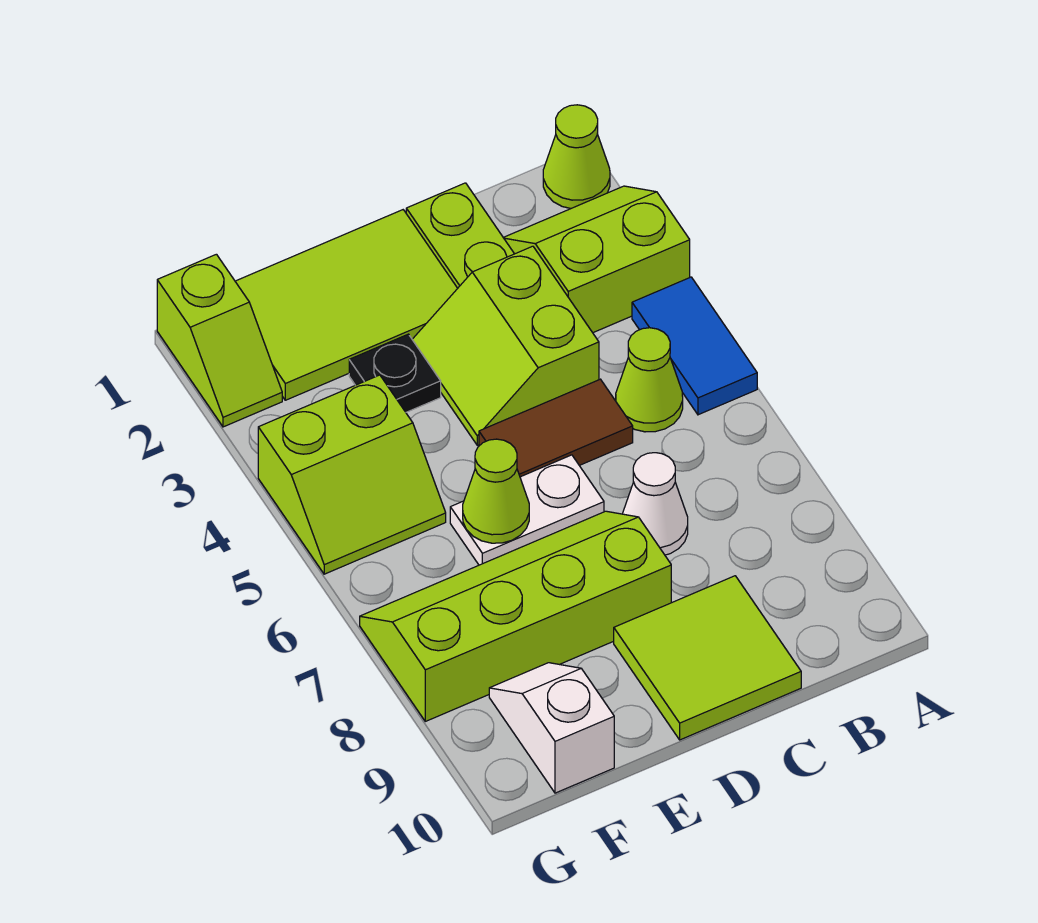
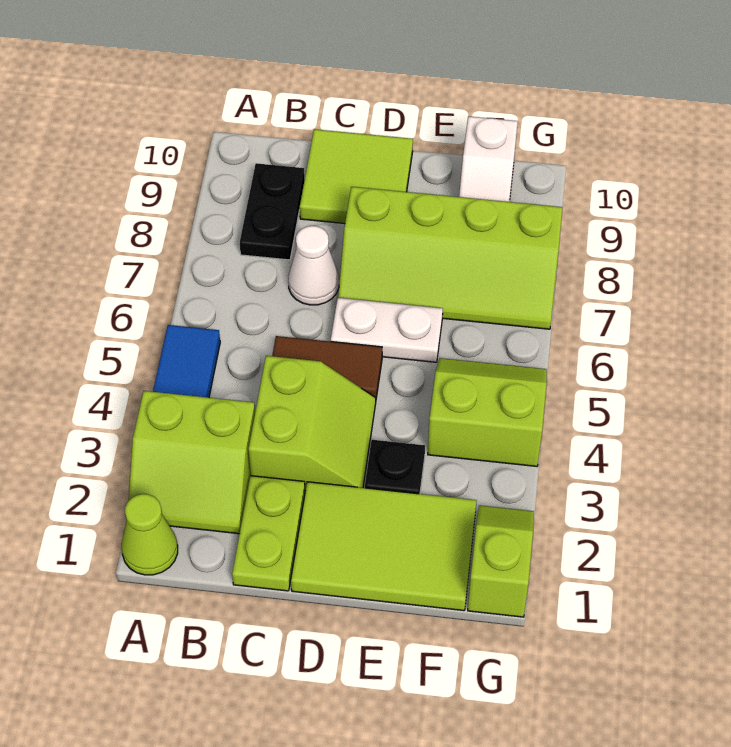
lime 1x1 cone [616,328,683,432] -> none
none -> black 1x2 plate [240,163,305,260]
lime 1x1 cone [463,439,529,543] -> none

